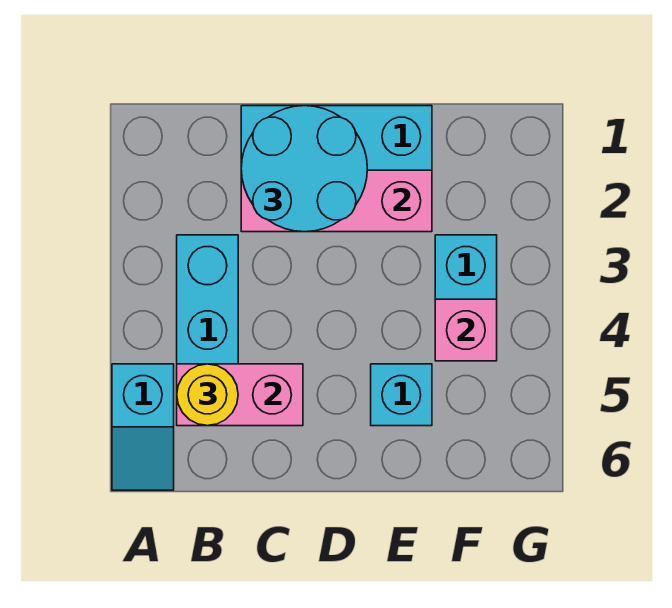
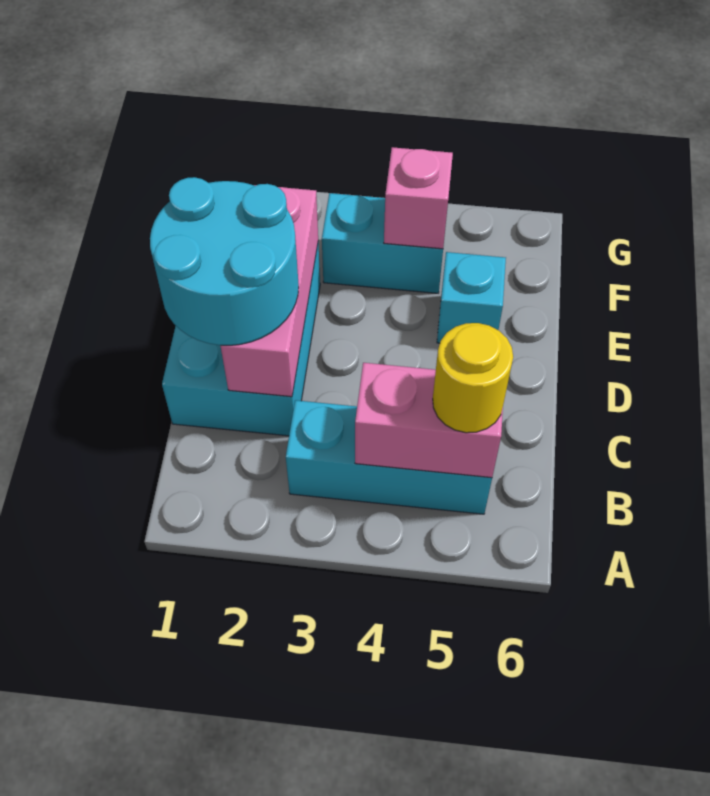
cyan 1x2 slope [112,364,174,490] -> none
pink 1x2 brick [177,364,303,426] -> pink 1x2 brick turned to [355,363,503,478]

